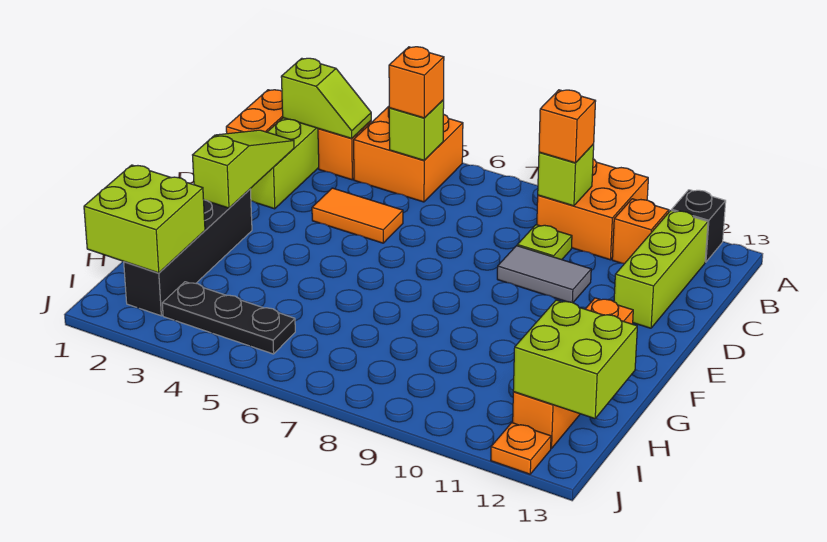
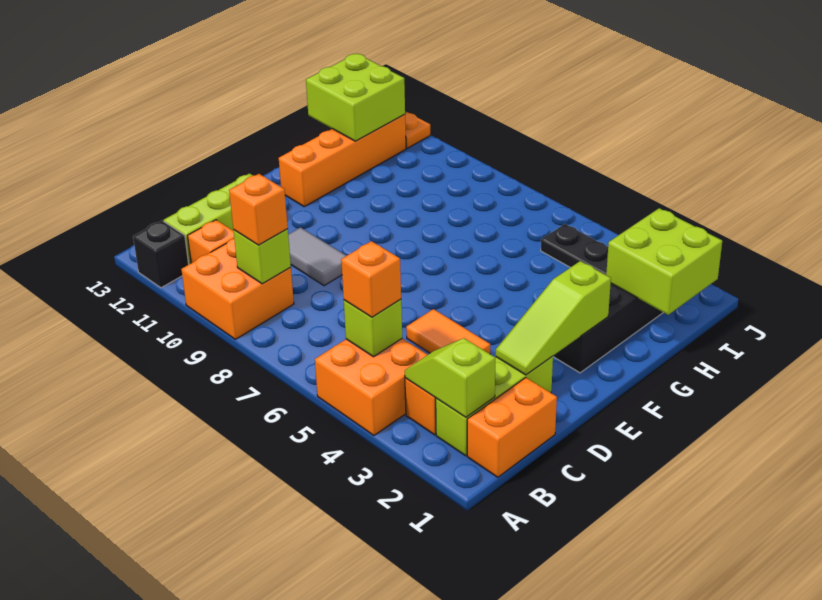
lime 1x1 plate [517,225,572,260] -> none

